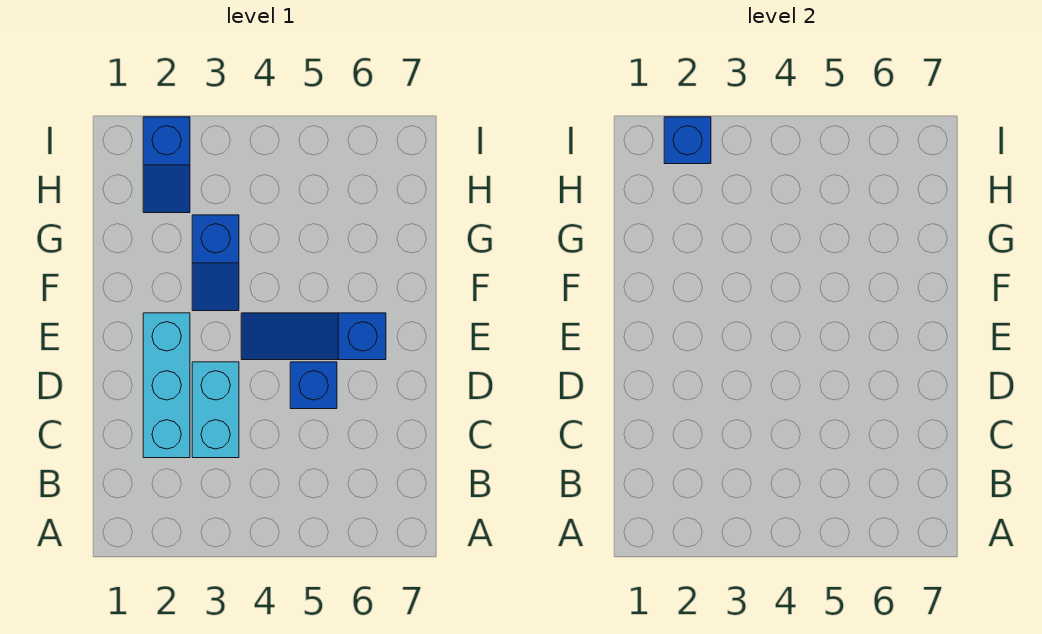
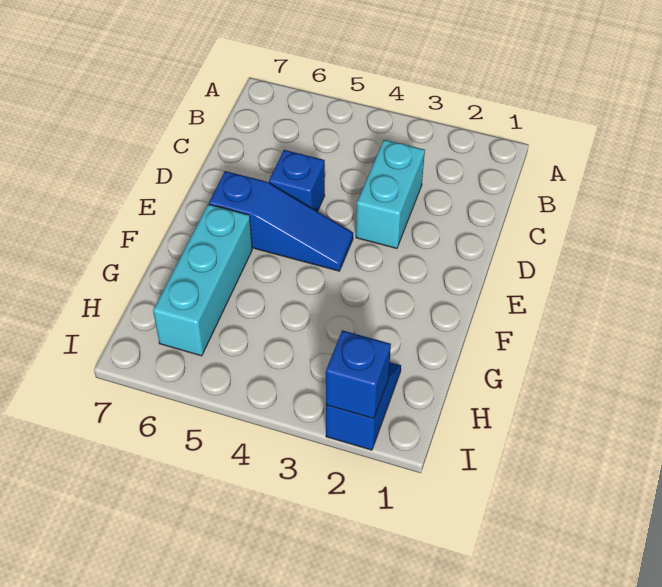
cyan 1x3 brick [143,313,190,458] -> cyan 1x3 brick moved to [153,204,252,356]
blue 1x2 slope [192,215,239,311] -> none

